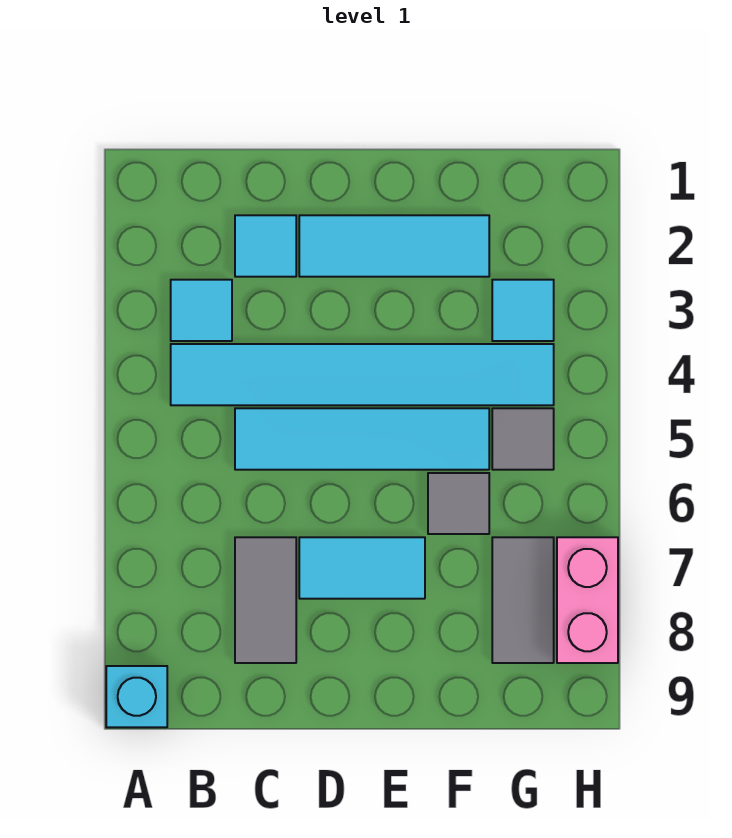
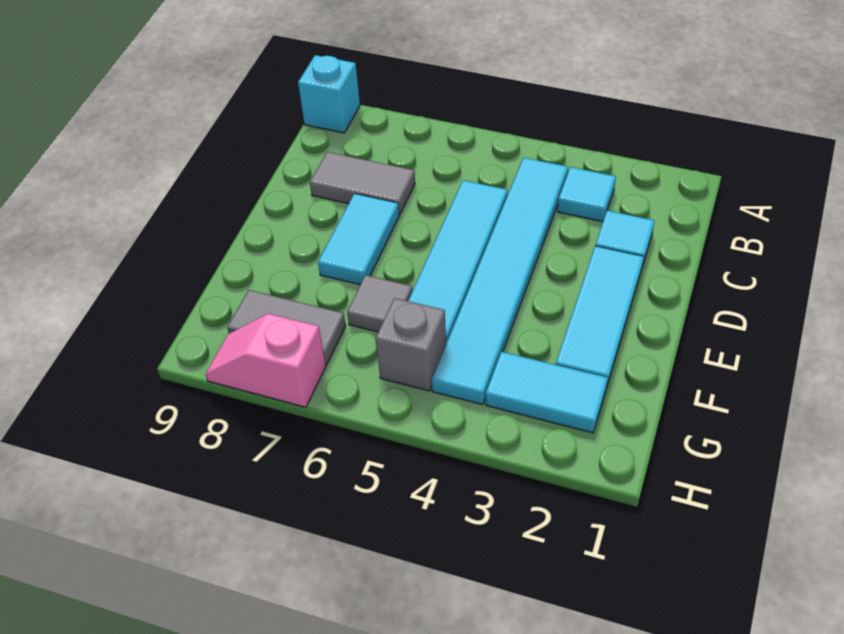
cyan 1x1 tile [492,280,554,341] -> cyan 1x2 tile [486,352,608,433]
grey 1x1 tile [492,408,554,470] -> grey 1x1 brick [376,298,446,391]
pink 1x2 brick [557,537,618,663] -> pink 1x2 slope [205,314,326,407]

